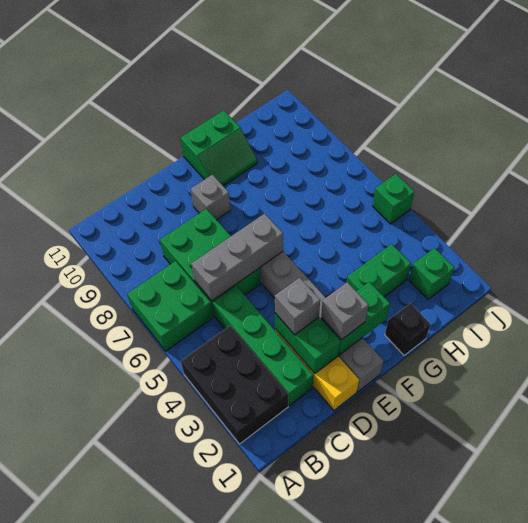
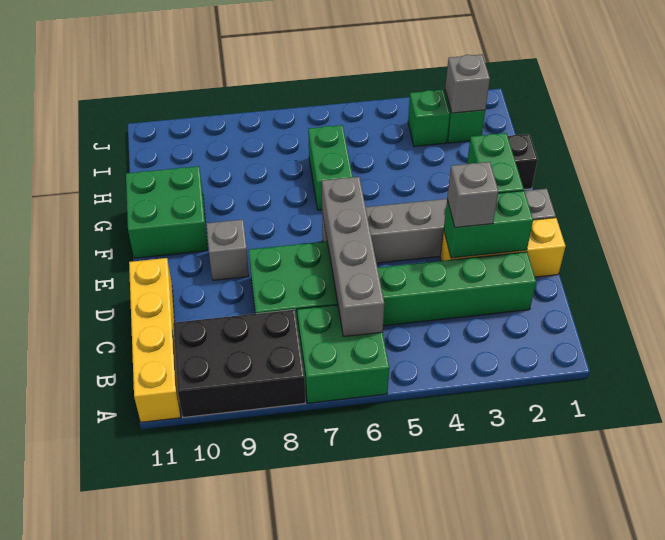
black 2x3 brick [181,326,288,444] -> black 2x3 brick moved to [173,309,305,417]
none -> yellow 1x4 brick [129,258,181,422]
grey 1x3 brick [191,214,283,301] -> grey 1x4 brick [322,177,384,336]
grey 1x1 brick [321,282,369,340] -> grey 1x1 brick moved to [445,55,490,113]
green 2x2 slope [181,110,258,186] -> green 2x2 brick [126,166,208,258]
green 1x2 brick [346,244,411,297] -> green 1x2 brick moved to [308,125,353,210]
green 1x1 brick [373,174,415,224] -> green 1x1 brick moved to [408,90,450,146]

